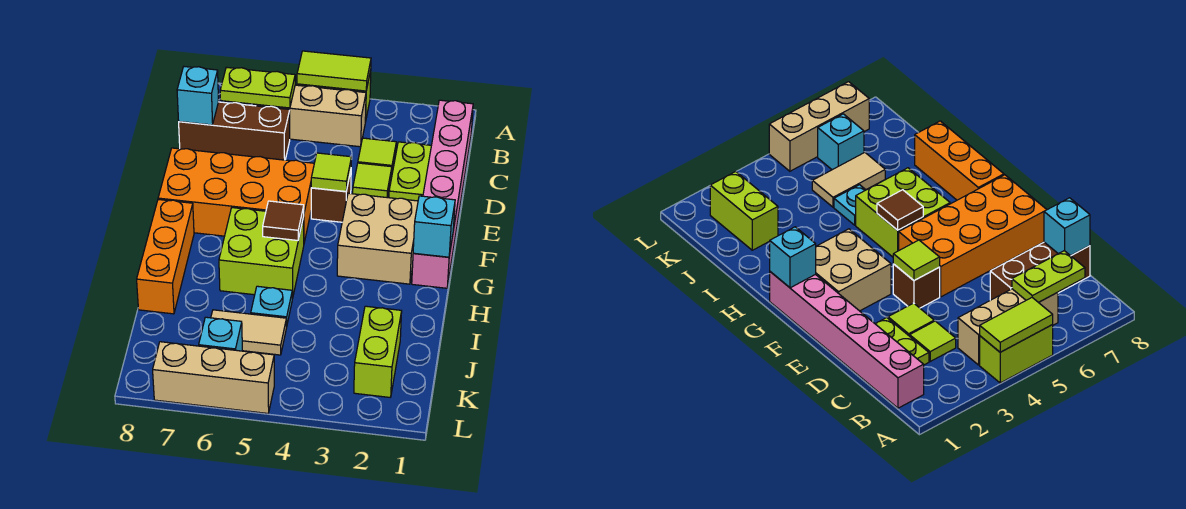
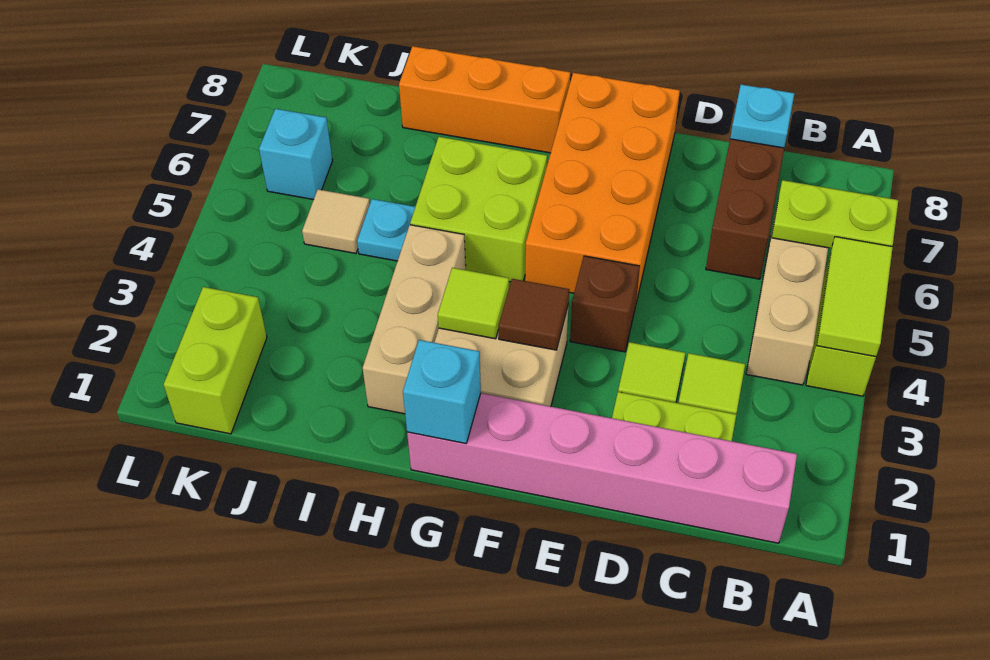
lime 1x2 plate [220,67,295,108] -> lime 1x2 plate turned to [772,180,898,248]
cyan 1x1 brick [177,67,219,125] -> cyan 1x1 plate [730,84,794,148]
lime 1x1 tile [311,153,352,191] -> lime 1x1 tile moved to [438,268,509,339]
brown 1x1 tile [263,201,304,240] -> brown 1x1 tile moved to [499,279,569,350]
lime 1x2 brick [354,306,402,397] -> lime 1x2 brick turned to [164,287,267,434]
tan 1x2 tile [211,310,287,355] -> tan 1x1 tile [302,189,370,253]
tan 1x3 brick [153,342,274,413] -> tan 1x3 brick moved to [362,225,466,414]

